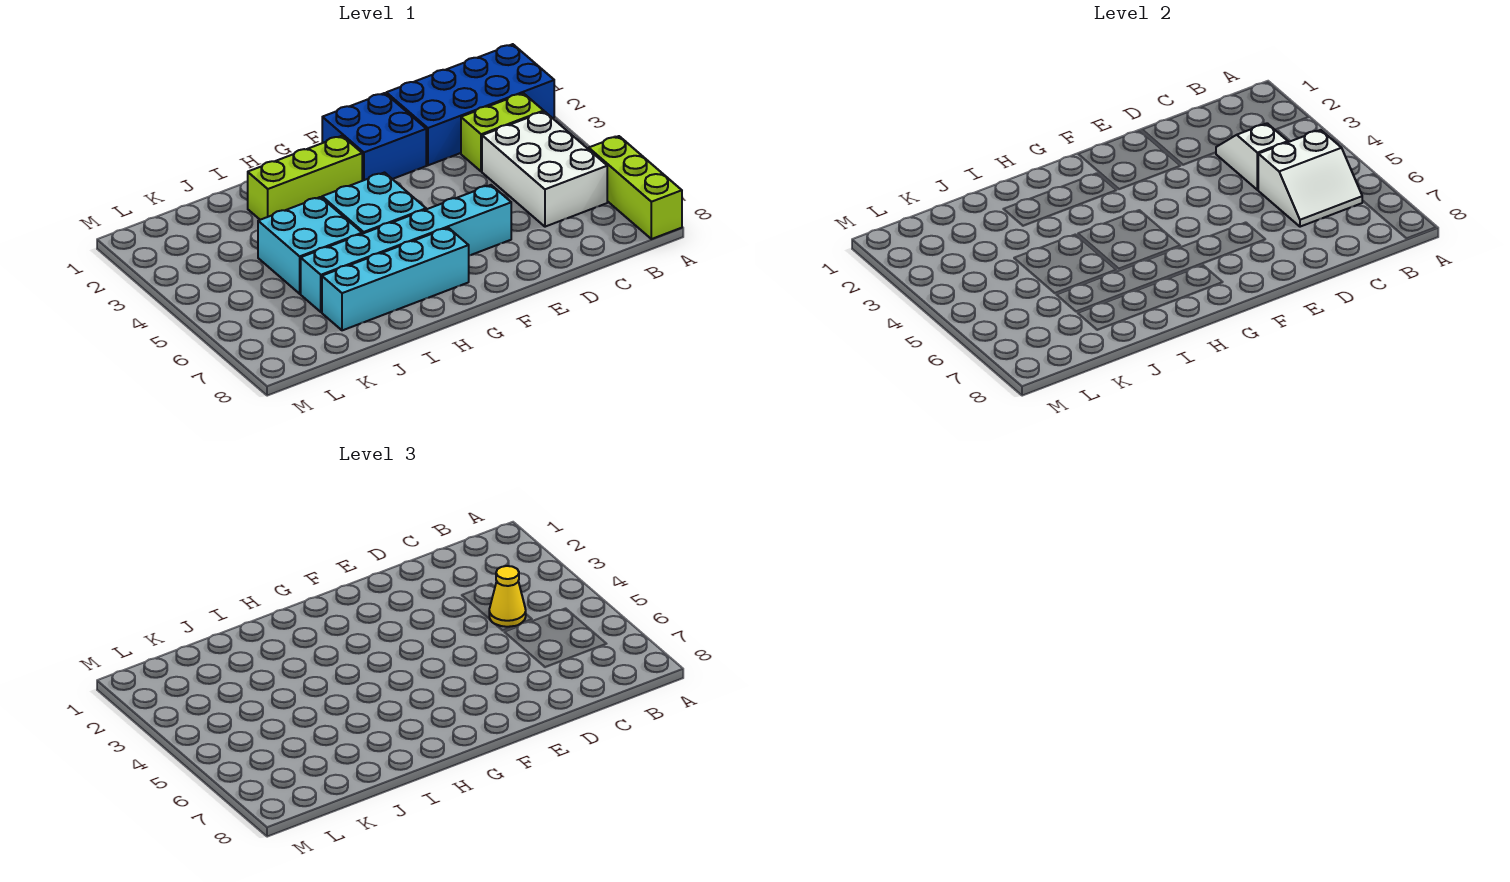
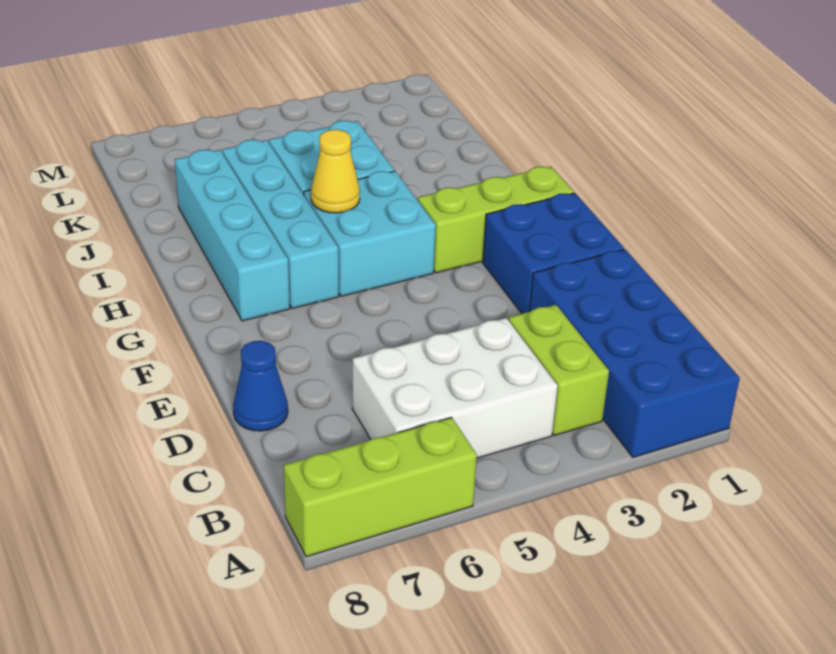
white 2x2 slope [1258,130,1362,227] -> none
white 1x2 slope [1216,123,1288,190] -> none
yellow 1x1 cone [489,566,526,627] -> yellow 1x1 cone moved to [311,129,360,213]
none -> blue 1x1 cone [233,341,288,431]
cyan 1x6 brick [301,185,511,312] -> cyan 1x4 brick [222,140,339,309]
lime 1x3 brick [248,136,362,220] -> lime 1x3 brick turned to [418,167,574,273]

